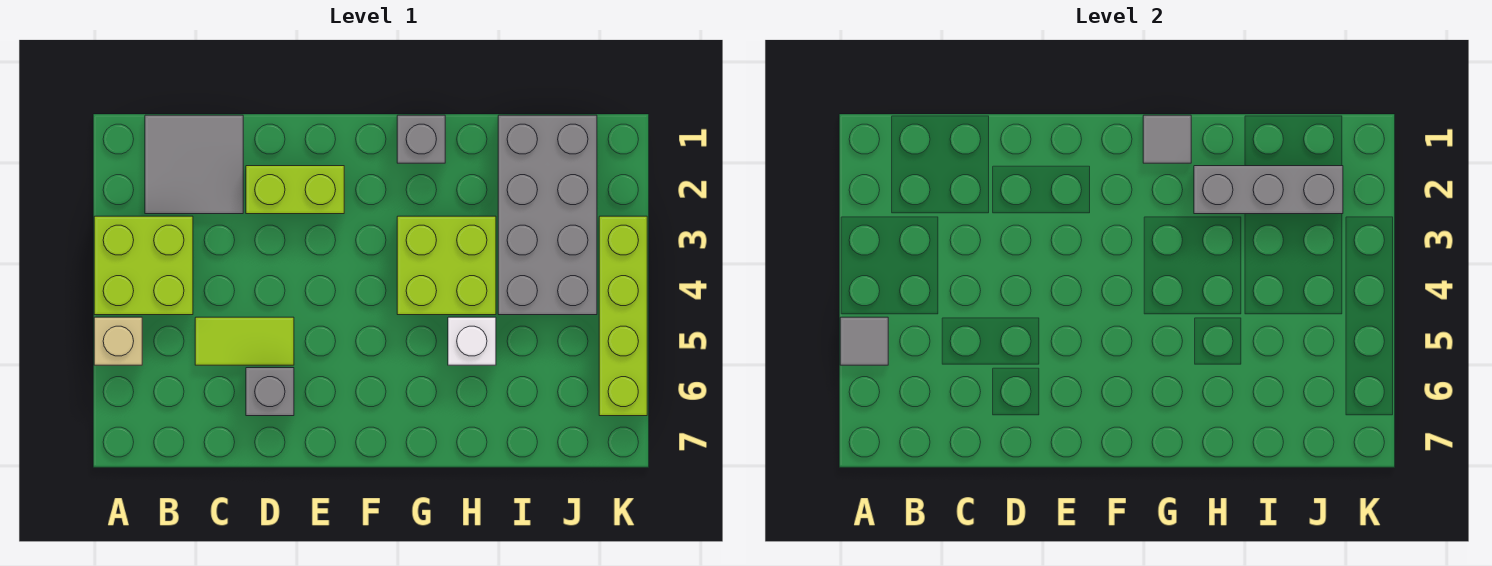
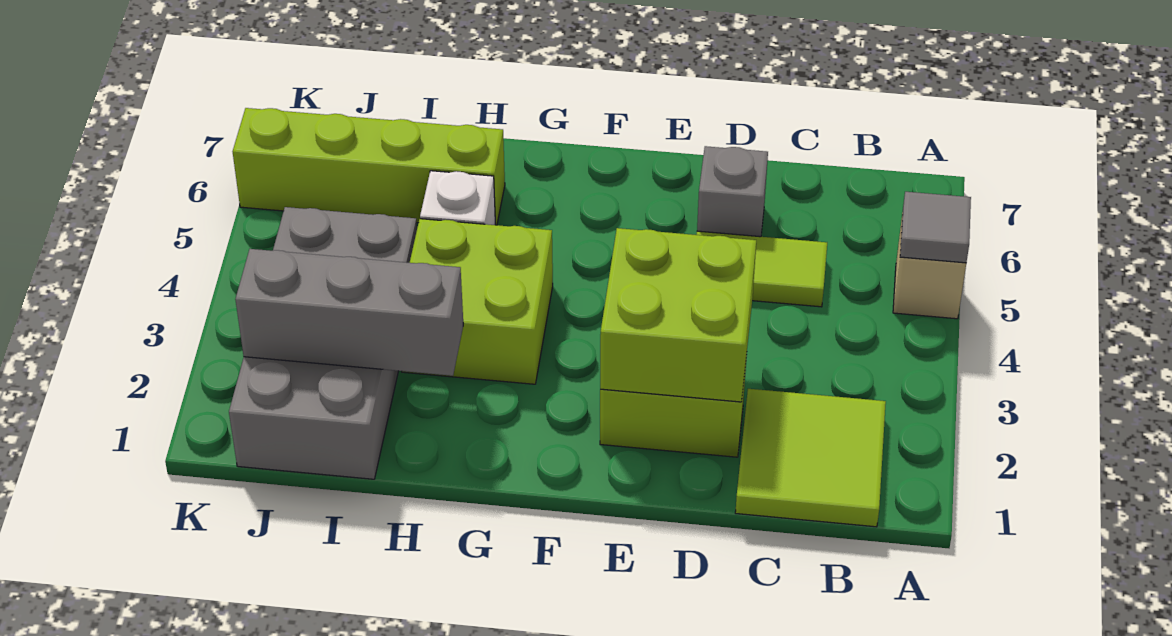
lime 2x2 brick [94,216,193,315] -> lime 2x2 brick moved to [600,228,756,402]
grey 2x2 tile [145,115,243,214] -> lime 2x2 tile [735,389,886,527]
grey 1x1 brick [397,115,445,163] -> none
grey 1x1 tile [1143,115,1191,163] -> none
lime 1x4 brick [599,216,647,416] -> lime 1x4 brick turned to [233,108,505,225]

